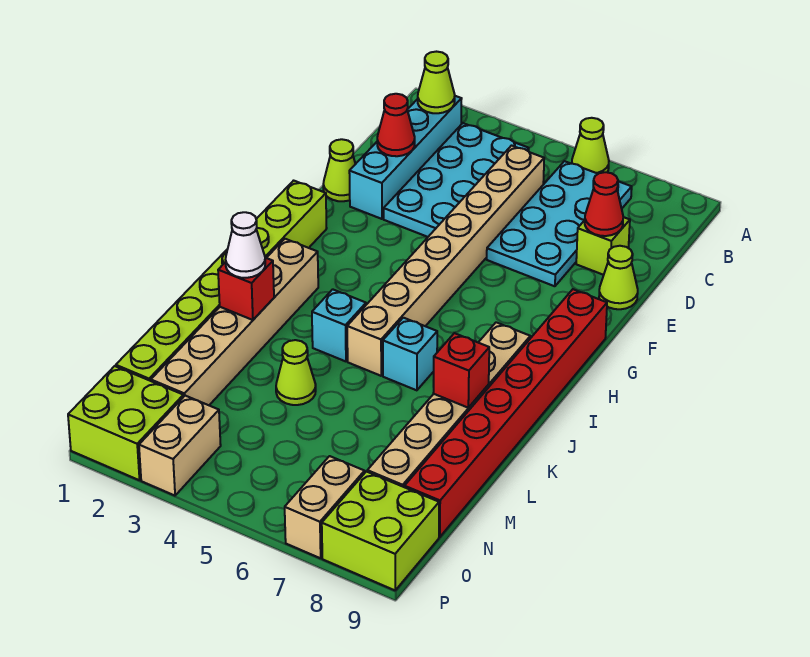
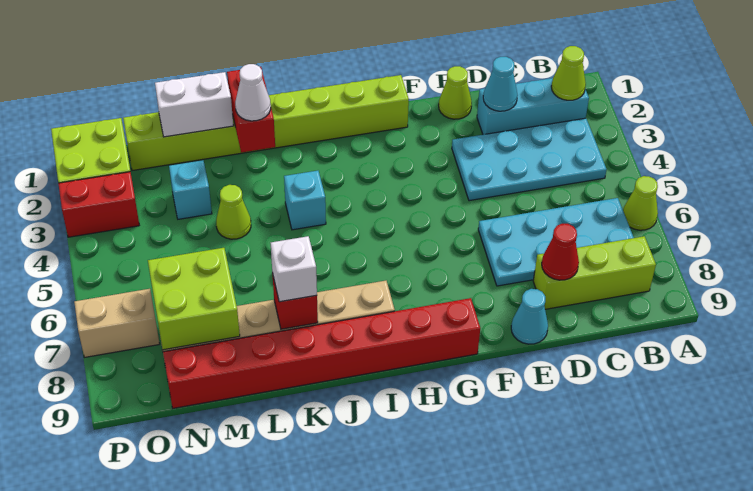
cyan 1x4 brick [349,96,462,219] -> cyan 1x3 brick [477,78,589,135]
tan 1x8 brick [347,146,544,376] -> none
red 1x1 cone [377,94,415,156] -> cyan 1x1 cone [483,57,517,111]
lime 1x1 brick [576,217,630,275] -> lime 1x3 brick [533,236,656,309]
lime 1x1 cone [599,246,638,309] -> cyan 1x1 cone [511,289,548,344]
tan 1x6 brick [151,239,318,405] -> none
cyan 1x1 brick [383,318,437,390] -> cyan 1x1 brick moved to [169,160,212,219]
red 1x1 brick [218,258,274,320] -> red 1x2 brick [227,67,275,153]
none -> white 1x1 brick [271,236,317,302]
none -> white 1x2 brick [155,72,233,137]
tan 1x2 brick [139,396,221,496] -> red 1x2 brick [58,172,139,237]
lime 2x2 brick [322,472,439,590] -> lime 2x2 brick moved to [148,248,240,350]

